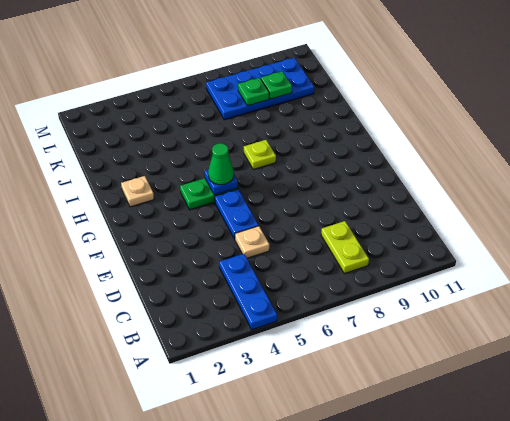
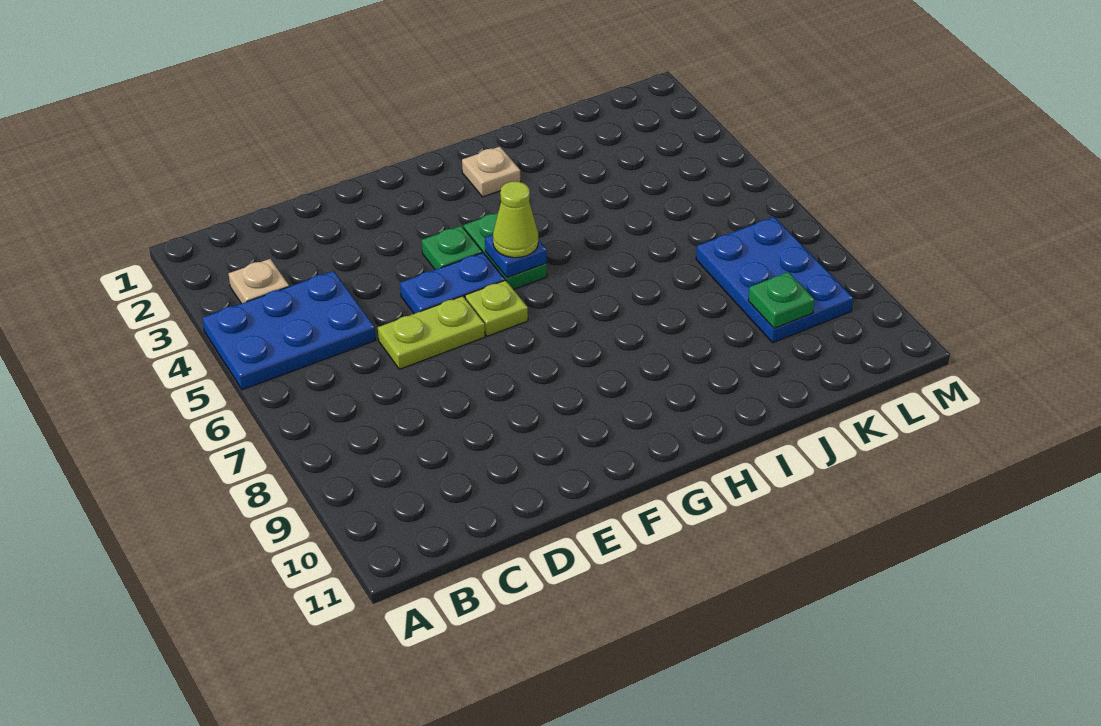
blue 1x3 plate [220,254,277,330] -> blue 2x3 plate [202,271,375,390]
lime 1x2 plate [321,221,369,274] -> lime 1x2 plate moved to [378,296,485,369]
tan 1x1 plate [235,226,269,258] -> tan 1x1 plate moved to [229,259,289,304]
green 1x1 cone [208,143,234,185] -> lime 1x1 cone [493,181,538,258]
lime 1x1 plate [244,140,276,169] -> lime 1x1 plate moved to [465,280,528,336]
blue 2x4 plate [206,58,314,120] -> blue 2x3 plate [696,217,853,343]
green 1x1 plate [238,78,269,106] -> green 1x1 plate moved to [422,226,482,270]

